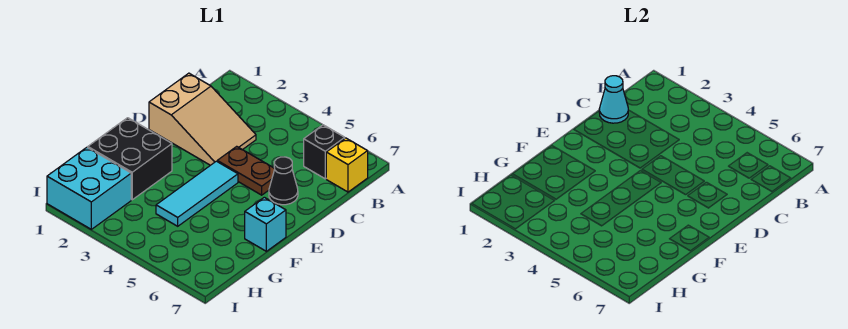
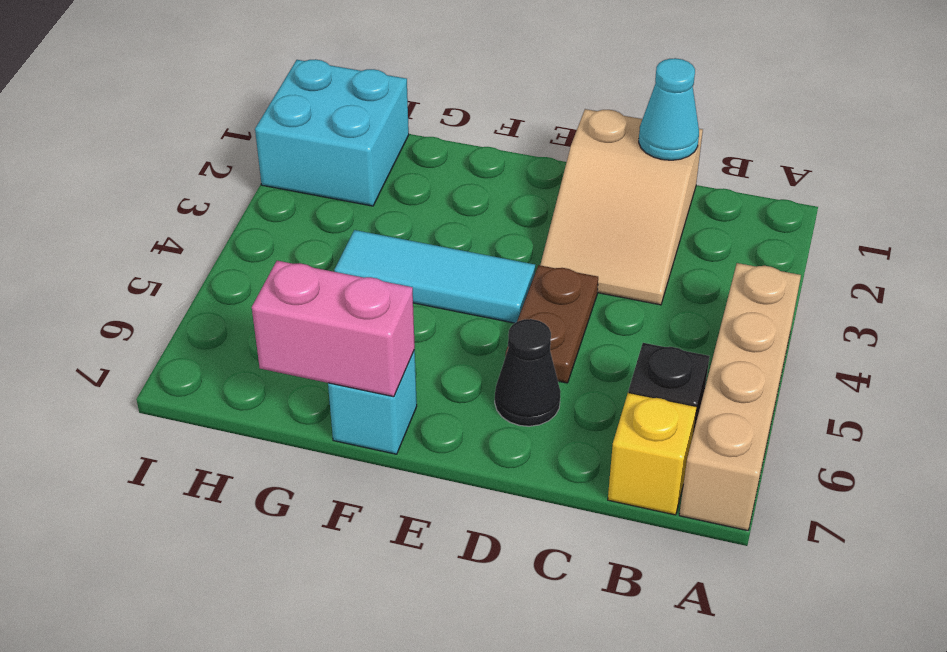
none -> tan 1x4 brick [679,263,801,531]
black 2x2 brick [88,118,172,200] -> none
none -> pink 1x2 brick [252,261,415,397]

